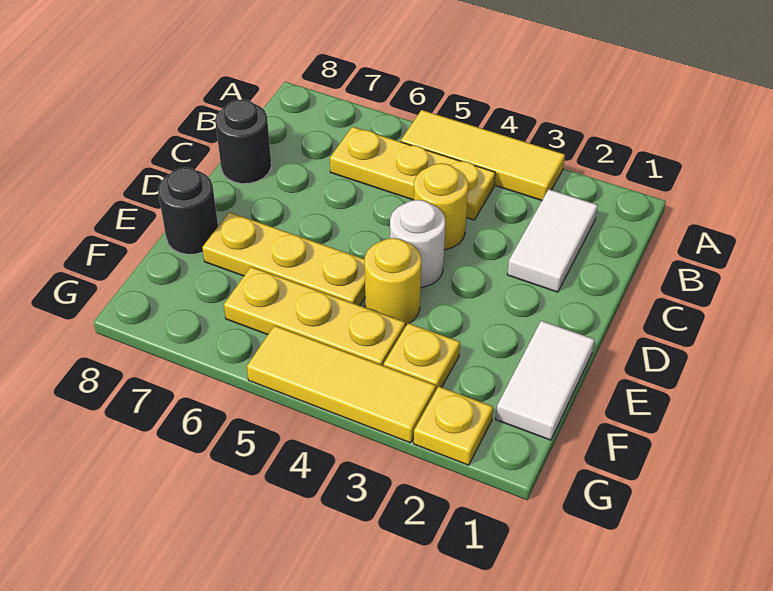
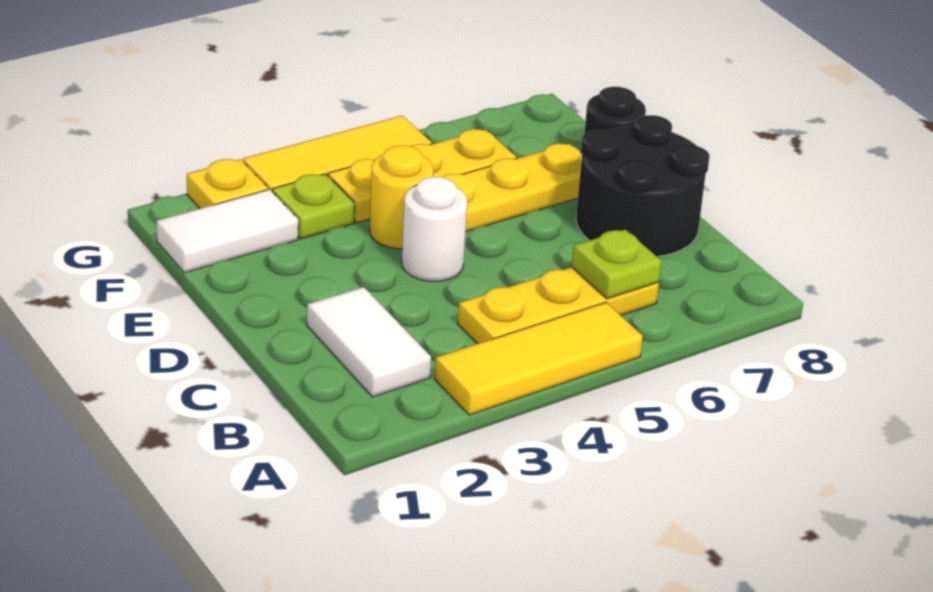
none -> lime 1x1 plate [572,229,662,299]
yellow 1x1 round brick [414,163,468,250] -> none
black 1x1 round brick [215,99,271,184] -> black 2x2 round brick [576,115,710,256]
white 1x2 tile [496,321,595,440] -> white 1x2 tile turned to [156,189,298,273]
yellow 1x1 plate [384,323,460,391] -> lime 1x1 plate [272,174,355,239]

